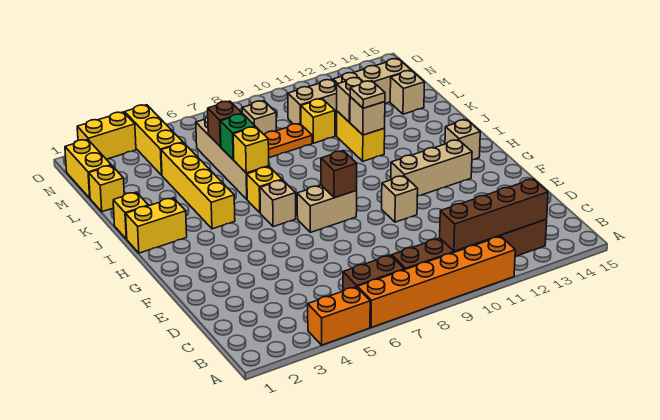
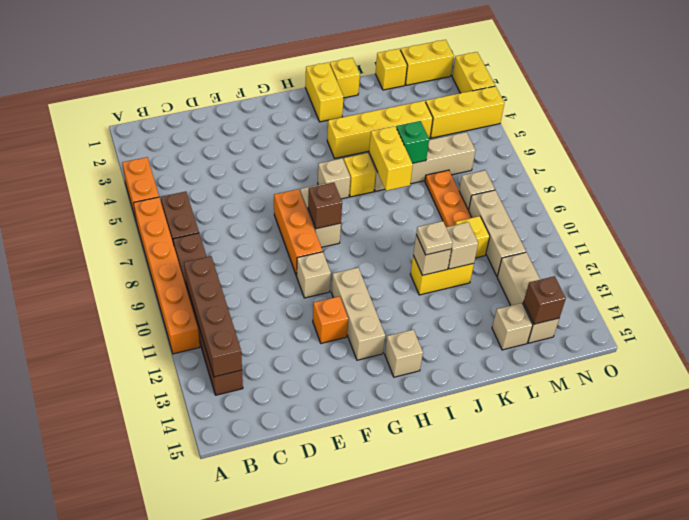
none -> orange 1x3 brick [274,189,323,276]
none -> orange 1x1 brick [313,296,348,343]
yellow 1x1 brick [233,127,269,173] -> yellow 1x2 brick [369,126,413,191]
brown 1x1 brick [208,101,242,147] -> brown 1x1 brick moved to [524,276,566,324]
tan 1x2 brick [288,79,337,124] -> tan 1x3 brick [469,190,526,276]

